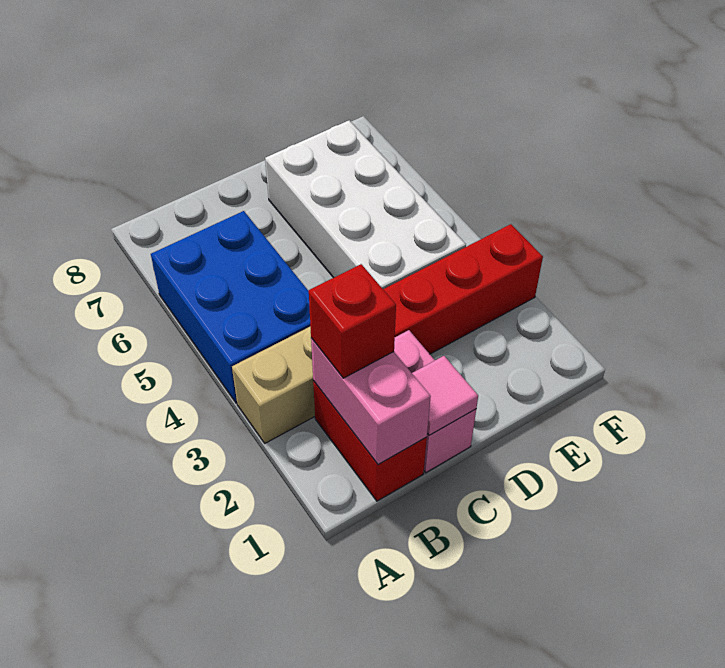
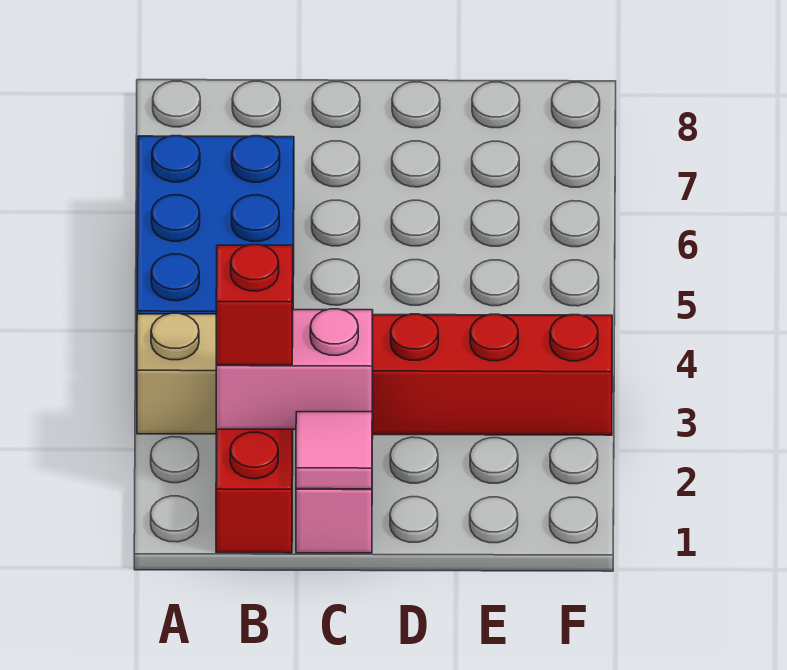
pink 1x2 brick [311,338,431,465] -> pink 1x2 brick turned to [216,309,373,430]
white 2x4 brick [265,120,466,289] -> none

